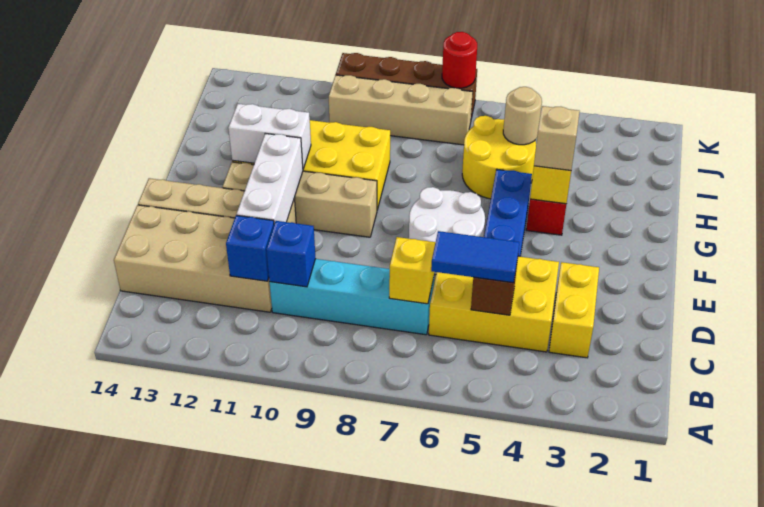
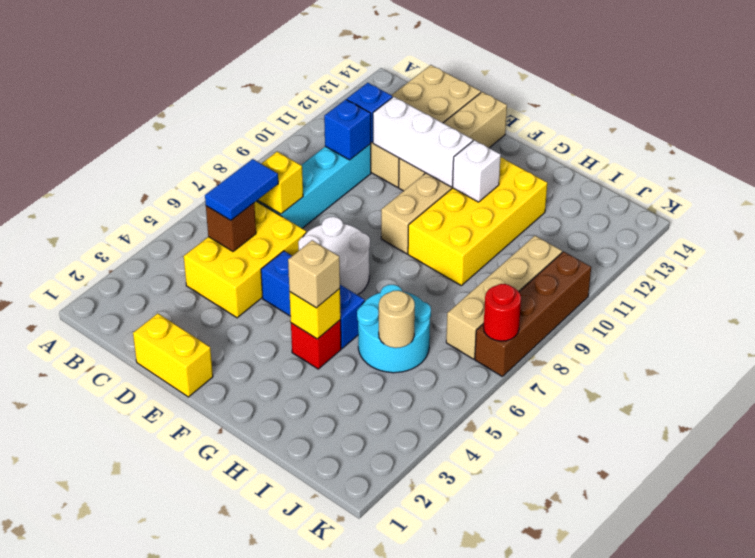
yellow 1x2 brick [549,262,599,358] -> yellow 1x2 brick moved to [133,313,213,397]
white 1x2 brick [228,104,311,169] -> white 1x1 brick [453,140,501,202]
yellow 2x2 round brick [462,116,536,199] -> cyan 2x2 round brick [357,285,431,373]

